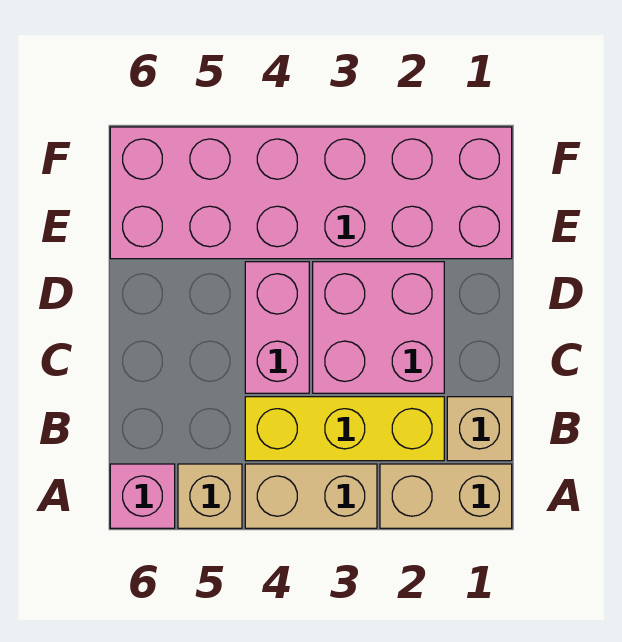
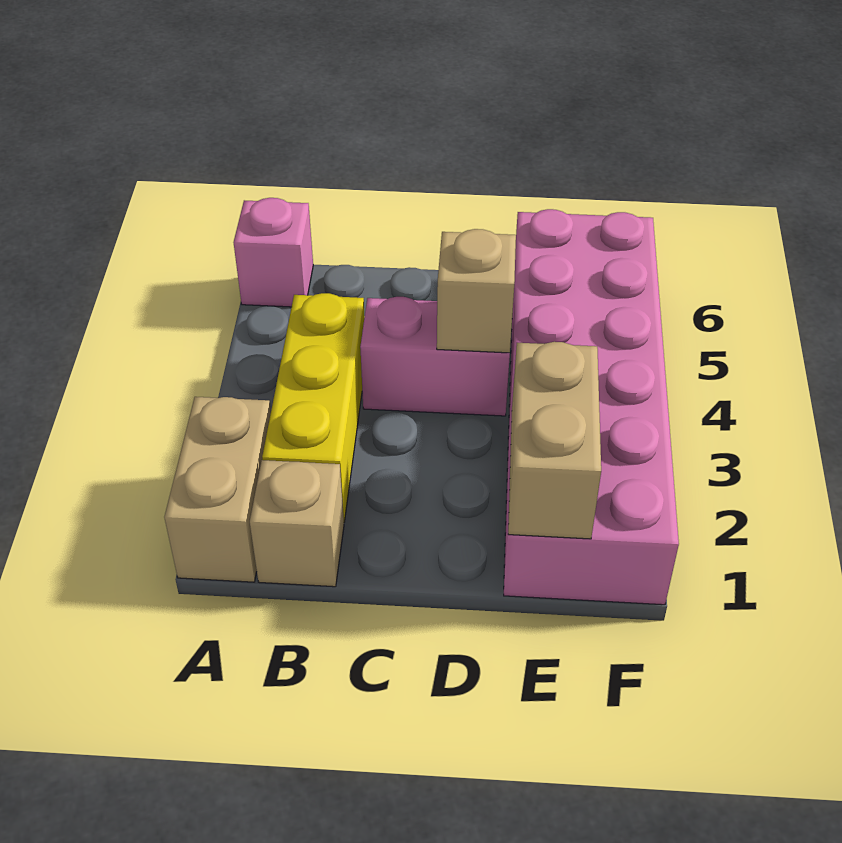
tan 1x2 brick [245,464,377,528] -> tan 1x2 brick moved to [508,342,601,539]
tan 1x1 brick [178,464,242,528] -> tan 1x1 brick moved to [437,229,516,353]
pink 2x2 brick [313,262,444,393] -> none

